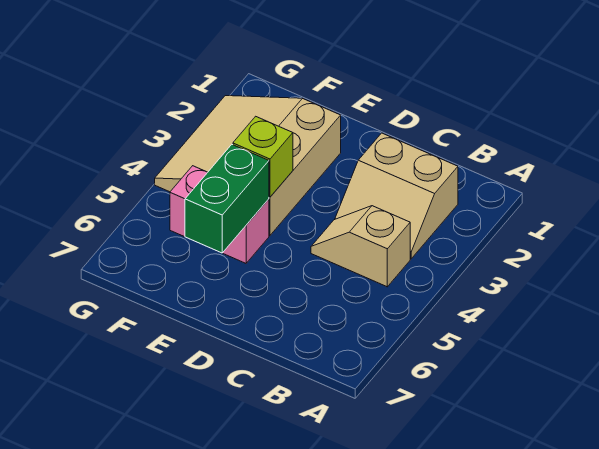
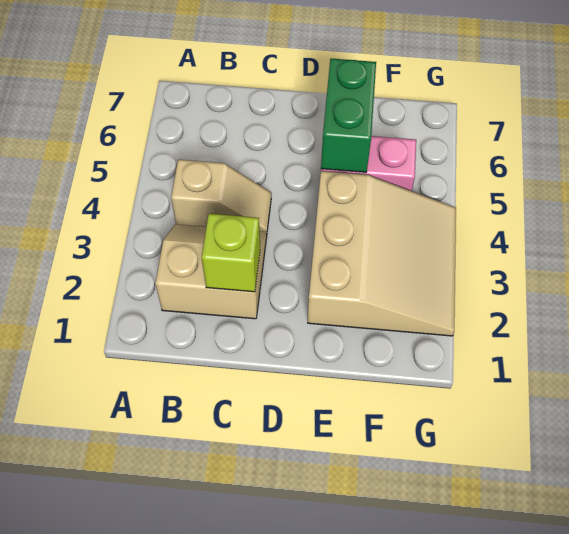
lime 1x1 brick [233,116,293,197] -> lime 1x1 brick moved to [202,214,260,292]

